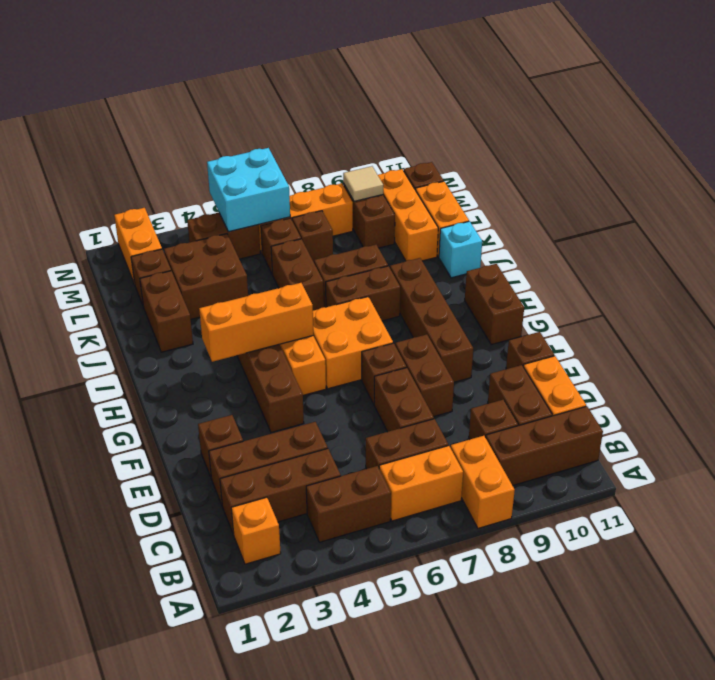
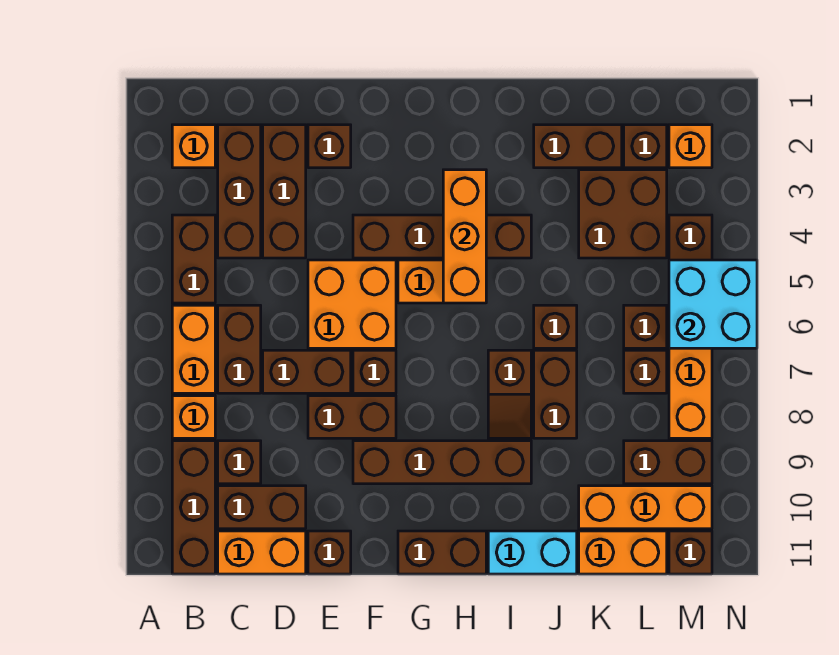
orange 1x2 brick [451,436,515,528] -> orange 1x1 brick [172,396,215,438]
orange 2x2 brick [313,297,393,389] -> orange 2x2 brick moved to [308,260,396,348]
brown 1x2 brick [326,266,400,321] -> brown 1x2 slope [488,350,531,438]
brown 1x2 brick [271,239,324,311] -> brown 1x1 brick [534,305,577,348]
cyan 1x1 brick [439,221,482,278] -> cyan 1x2 brick [488,531,577,574]
orange 1x2 brick [114,208,162,284] -> orange 1x1 brick [669,125,712,168]
tan 1x1 tile [343,166,383,201] -> none

